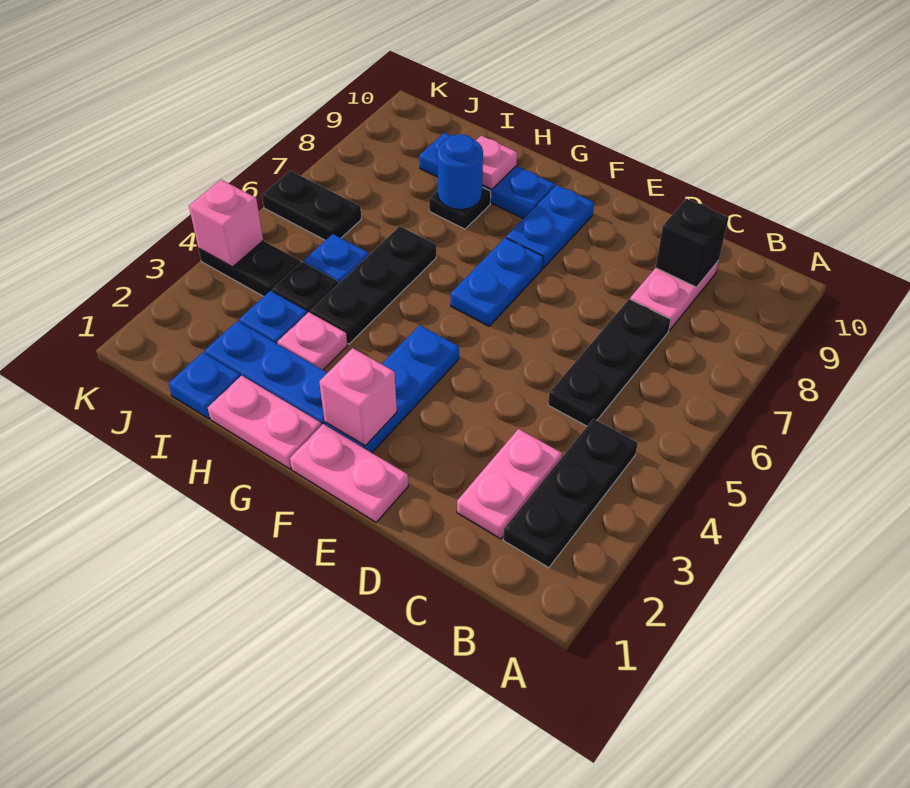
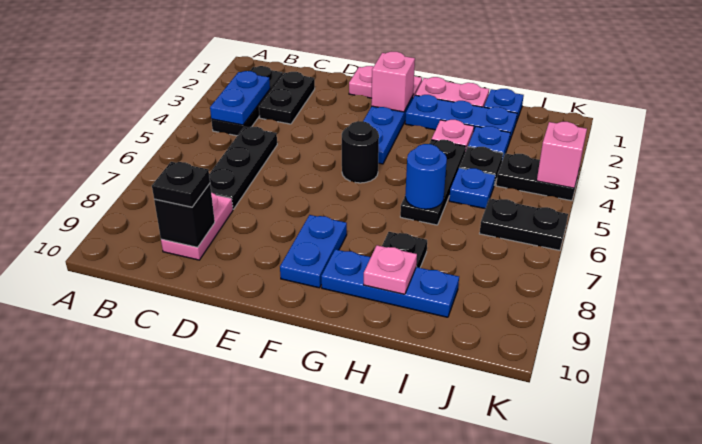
pink 1x2 plate [457,429,562,539] -> black 1x2 plate [259,72,315,124]
none -> black 1x1 plate [152,162,210,207]
none -> black 1x1 round brick [342,121,379,183]
blue 1x2 plate [451,238,543,326] -> blue 1x2 plate moved to [210,71,270,125]
blue 1x1 round brick [437,134,483,210] -> blue 1x1 round brick moved to [405,144,447,209]

